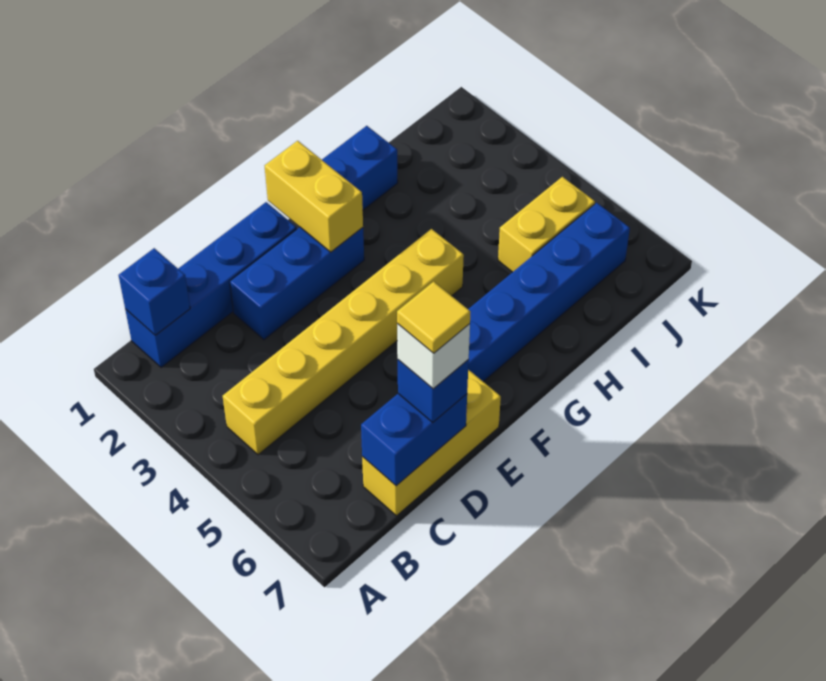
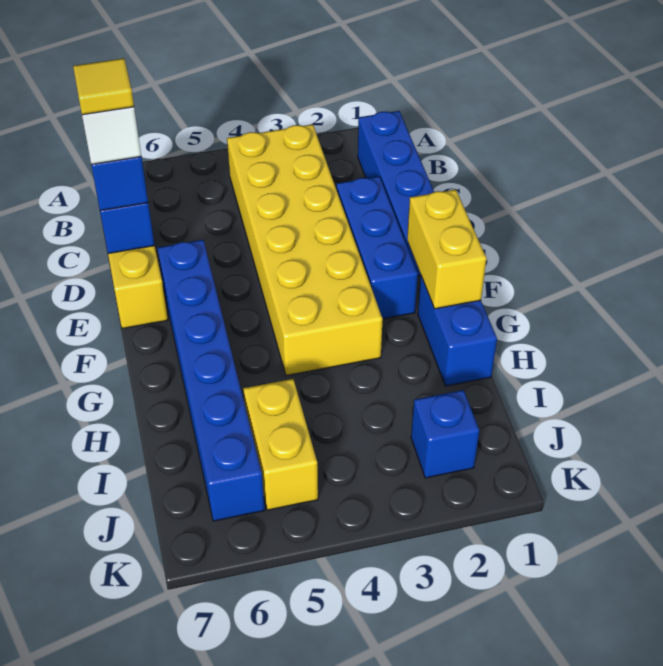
blue 1x1 brick [119,248,190,335] -> blue 1x1 brick moved to [411,390,479,478]
yellow 1x6 brick [223,229,464,455] -> yellow 2x6 brick [227,125,383,376]
yellow 1x2 brick [265,141,363,252] -> yellow 1x2 brick turned to [407,190,487,309]

